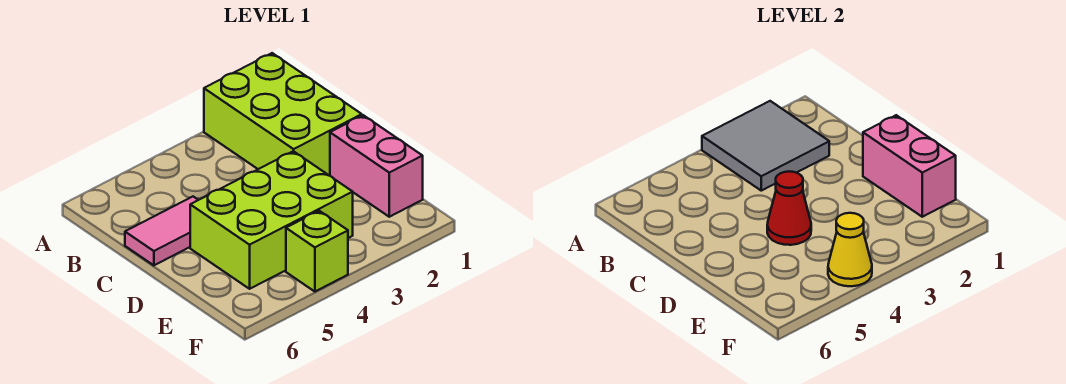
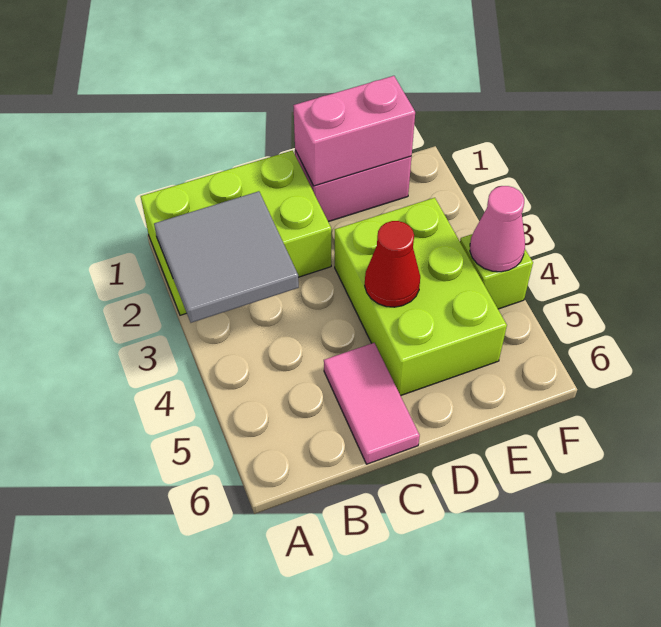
yellow 1x1 cone [828,213,872,286] -> pink 1x1 cone [470,186,525,272]

